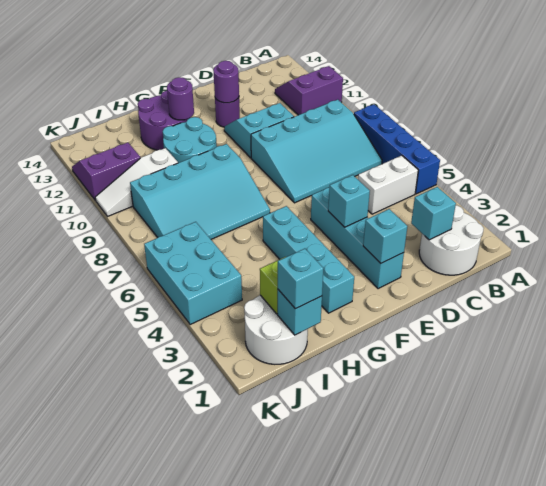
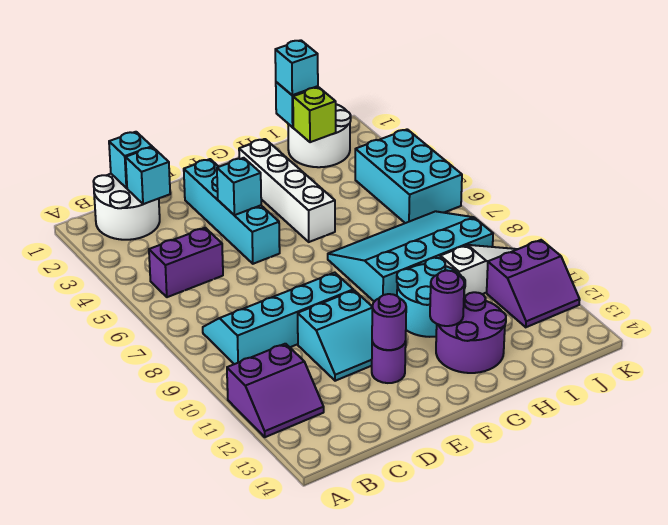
blue 1x4 brick [354,104,440,194] -> none
white 1x2 brick [358,156,418,214] -> purple 1x2 brick [149,228,223,297]
cyan 3x4 slope [251,100,382,203] -> cyan 2x4 slope [203,273,353,364]
cyan 1x1 brick [363,209,407,263] -> cyan 1x1 brick moved to [109,132,152,188]
cyan 1x4 brick [263,206,354,313] -> white 1x4 brick [239,139,335,242]

